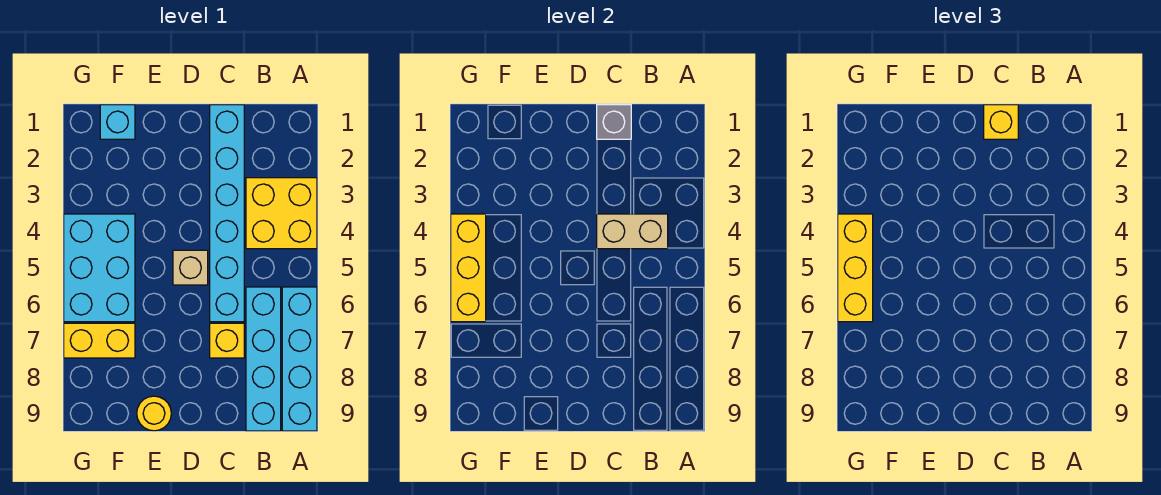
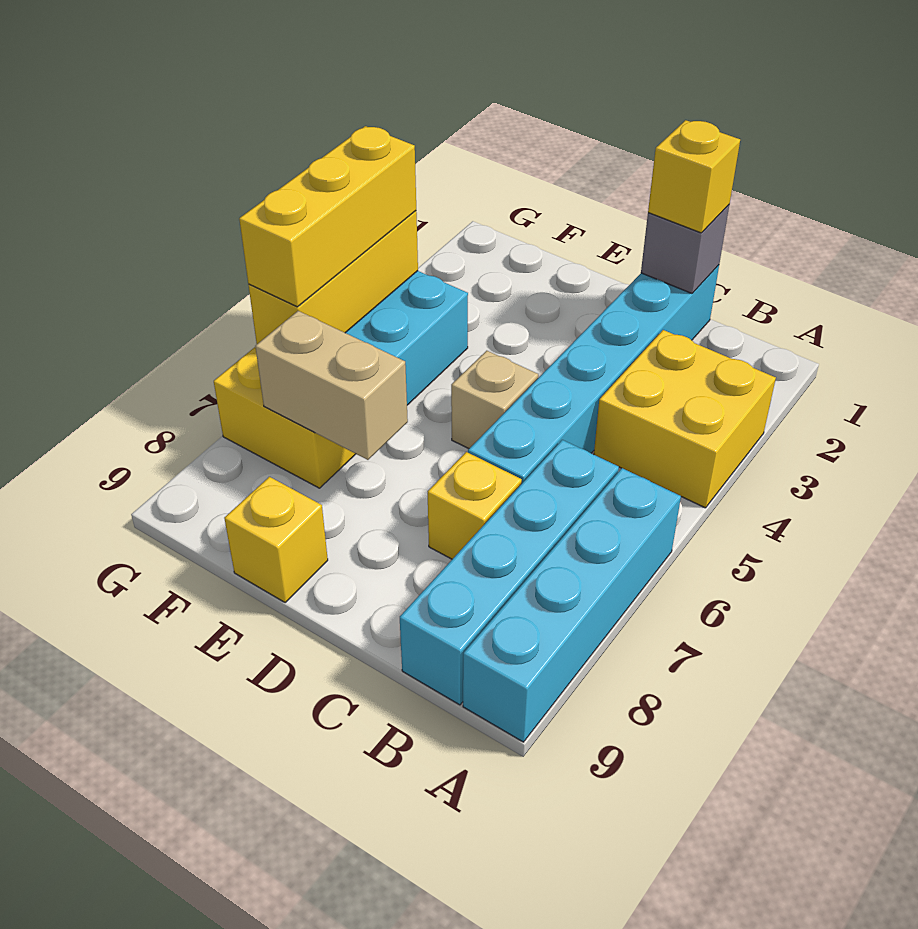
tan 1x2 brick [597,214,668,249] -> tan 1x2 brick moved to [255,311,408,460]
yellow 1x1 round brick [137,396,171,431] -> yellow 1x1 brick [224,477,328,602]
cyan 1x1 brick [100,105,135,139] -> none

